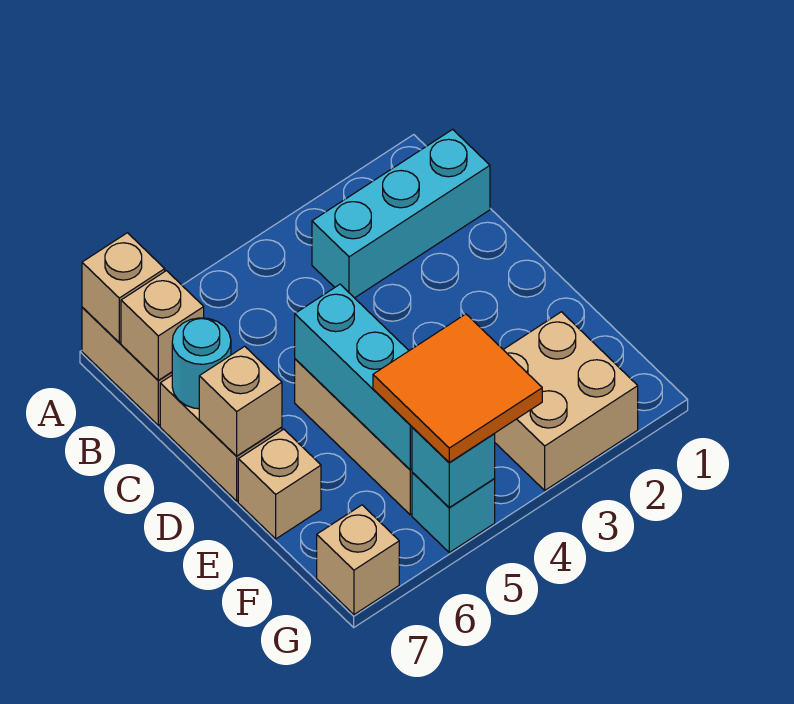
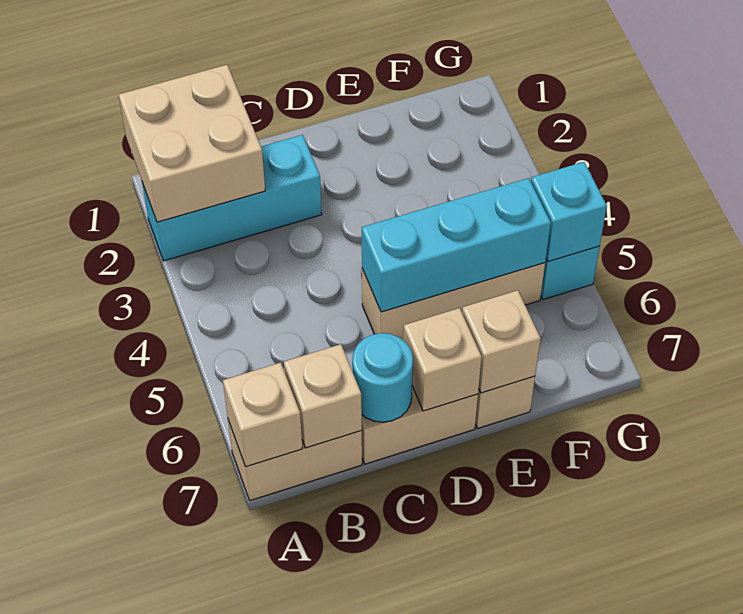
cyan 1x3 brick [312,129,490,298] -> cyan 1x3 brick turned to [142,135,322,261]
tan 2x2 brick [494,312,638,490] -> tan 2x2 brick moved to [119,65,265,222]
orange 2x2 tile [373,314,542,462] -> none
tan 1x1 brick [317,505,399,615] -> tan 1x1 brick moved to [462,290,541,393]

